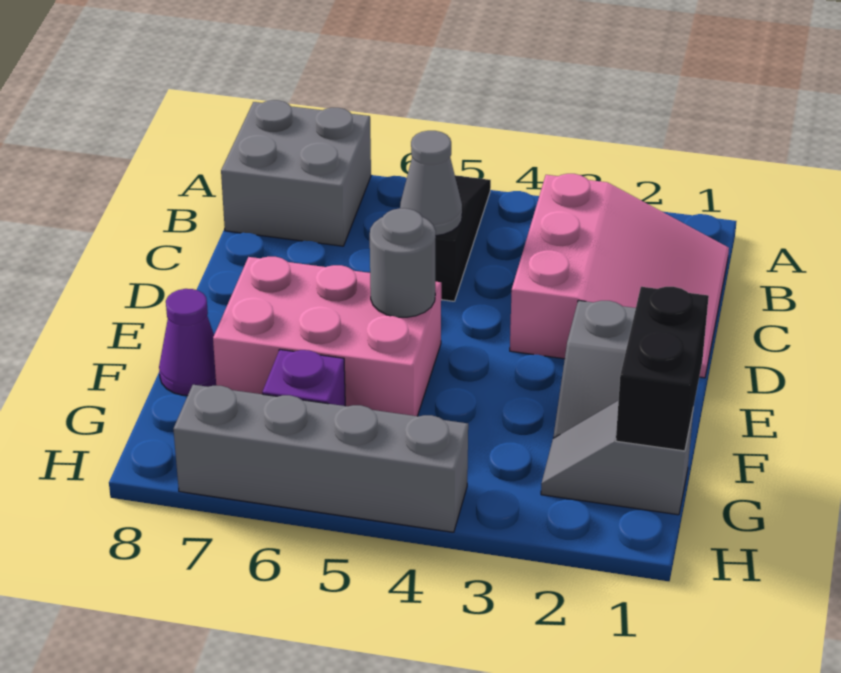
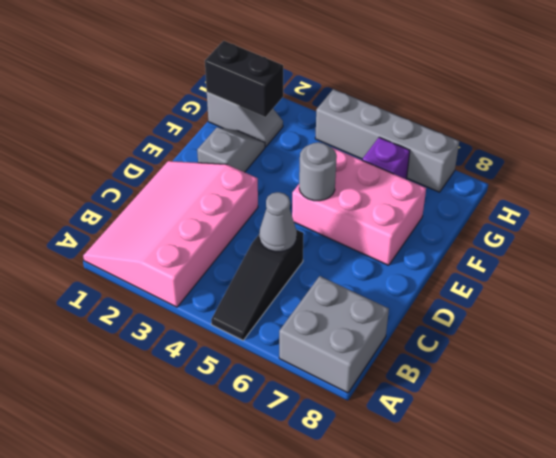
pink 3x3 slope [510,174,729,378] -> pink 3x4 slope [83,161,258,307]
black 1x2 brick [616,287,709,451] -> black 1x2 brick turned to [205,41,283,117]
purple 1x1 cone [159,289,216,396] -> none

